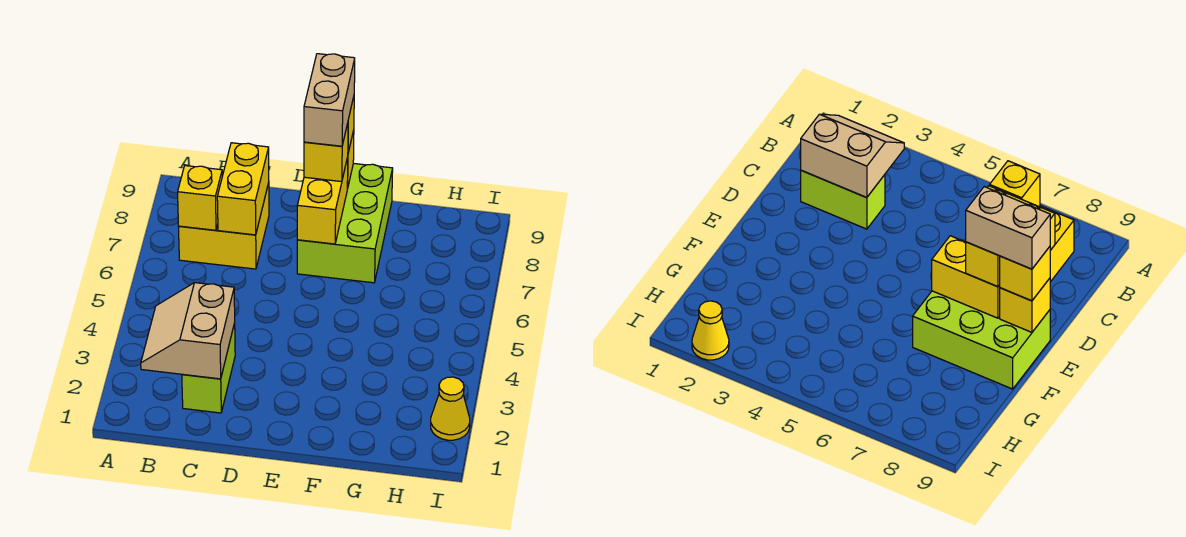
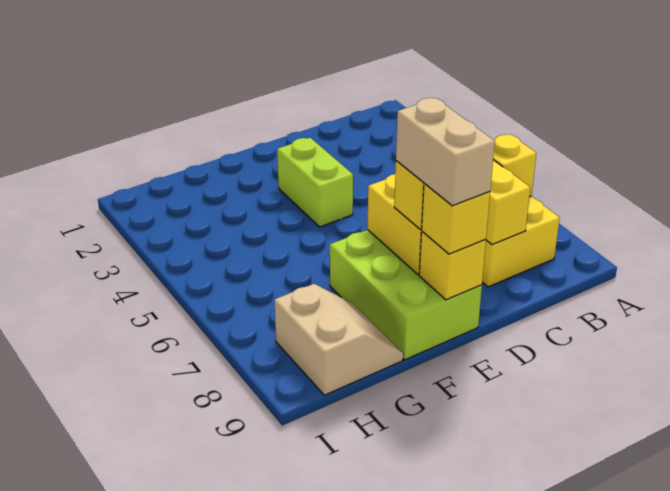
tan 2x2 slope [141,283,235,379] -> tan 2x2 slope moved to [274,284,403,395]
lime 1x2 brick [182,323,235,413] -> lime 1x2 brick moved to [277,138,353,227]
yellow 1x1 cone [431,377,470,440] -> none

